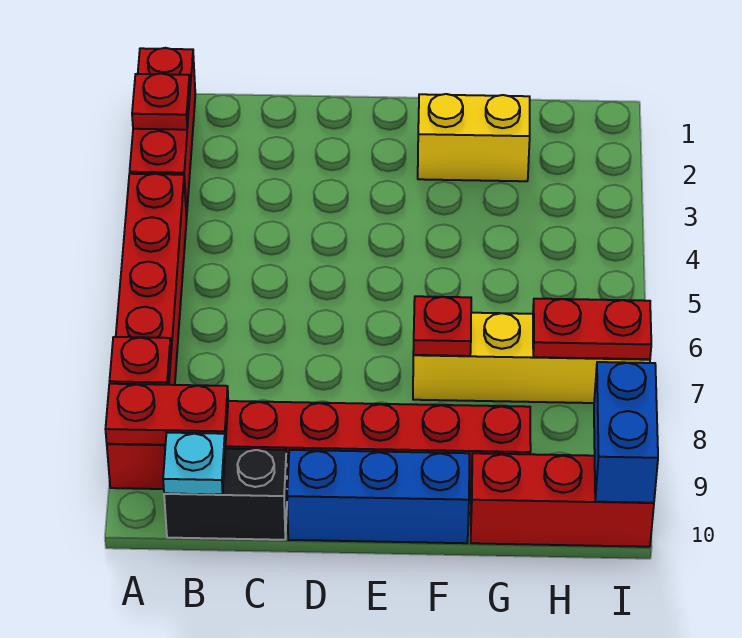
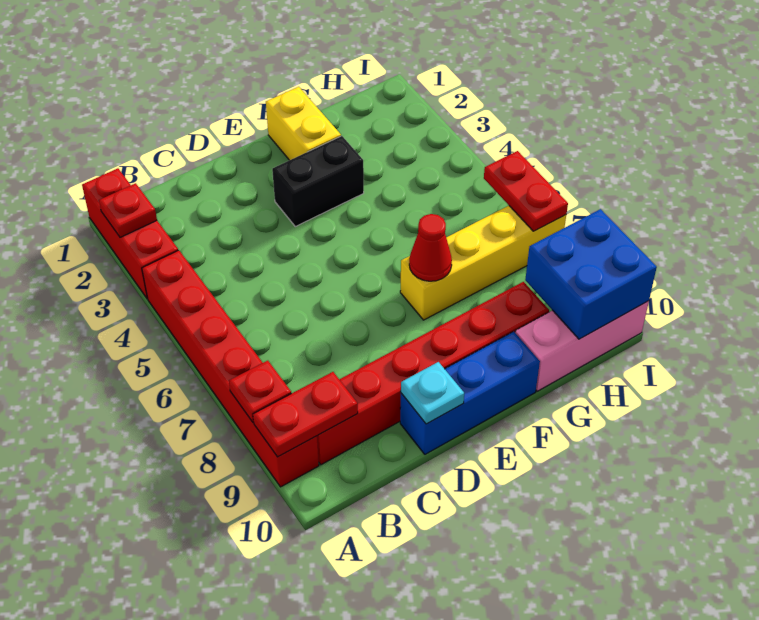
black 1x2 brick [164,449,287,540] -> black 1x2 brick moved to [272,136,364,227]
cyan 1x1 plate [163,433,225,495] -> cyan 1x1 plate moved to [401,362,464,424]
yellow 1x2 brick [418,94,530,181] -> yellow 1x2 brick turned to [266,87,341,160]
red 1x1 plate [413,296,471,356] -> red 1x1 cone [409,214,452,281]
red 1x3 brick [471,453,654,547] -> pink 1x3 brick [515,301,649,391]
red 1x2 plate [533,299,651,359] -> red 1x2 plate turned to [484,151,568,231]
blue 1x2 brick [594,362,658,503] -> blue 2x2 brick [525,209,657,339]

